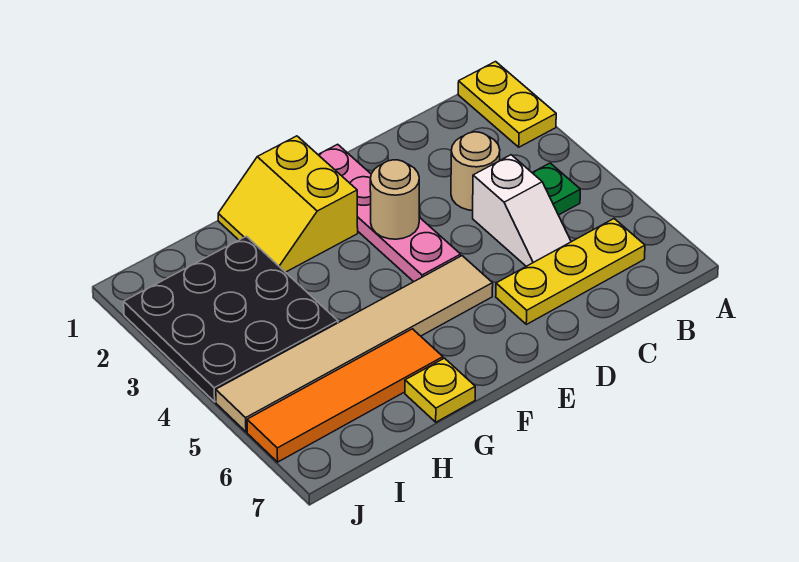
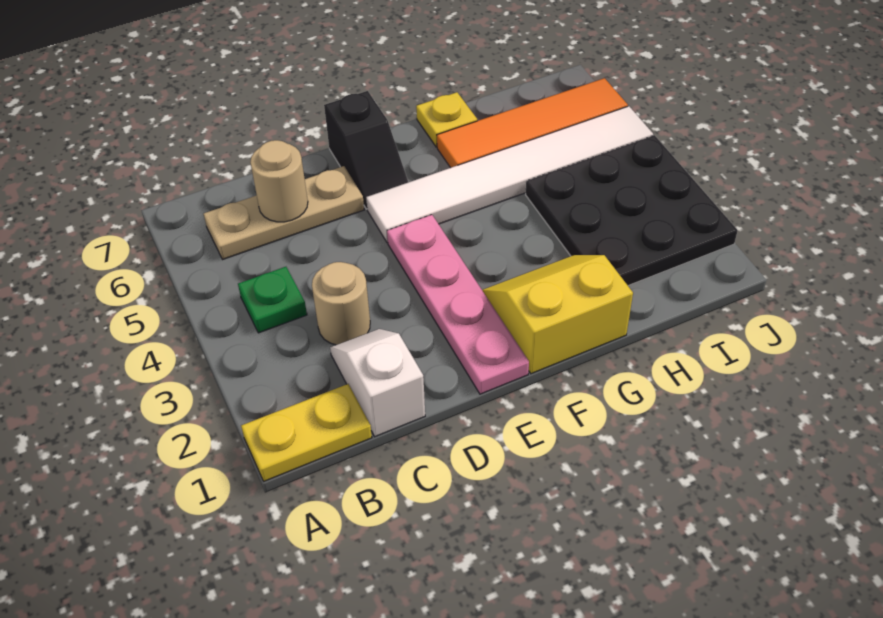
yellow 1x2 plate [458,62,556,147] -> yellow 1x2 plate turned to [241,384,372,481]
yellow 1x3 plate [496,219,645,324] -> tan 1x3 plate [204,166,364,259]
white 1x2 slope [473,155,571,266] -> white 1x2 slope moved to [330,329,425,437]
tan 1x1 round brick [370,160,419,239] -> tan 1x1 round brick moved to [250,140,308,222]
tan 1x6 tile [216,256,493,432] -> white 1x6 tile [366,106,653,243]
none -> black 1x2 slope [324,91,408,209]
yellow 2x2 slope [218,136,358,272] -> yellow 2x2 slope turned to [482,255,633,374]

